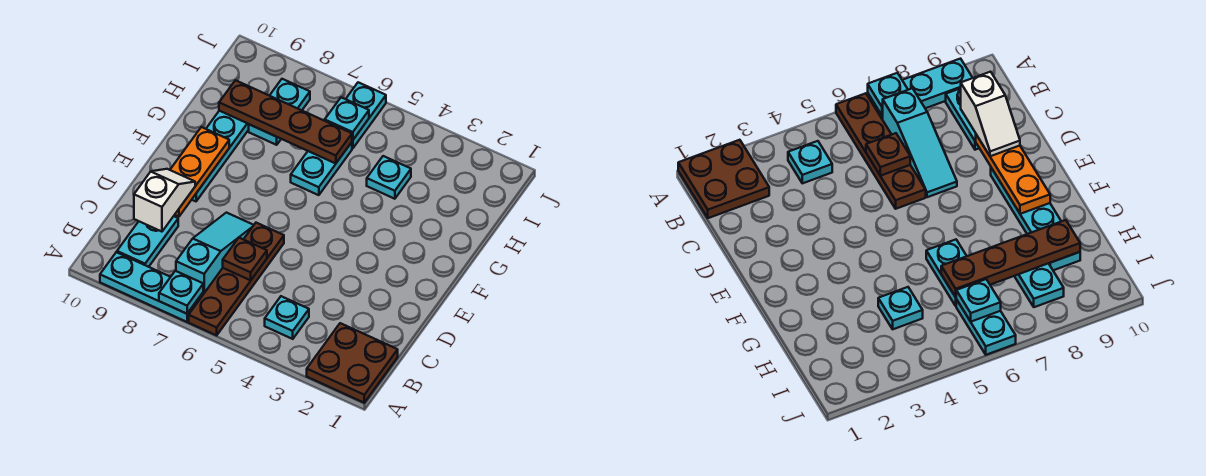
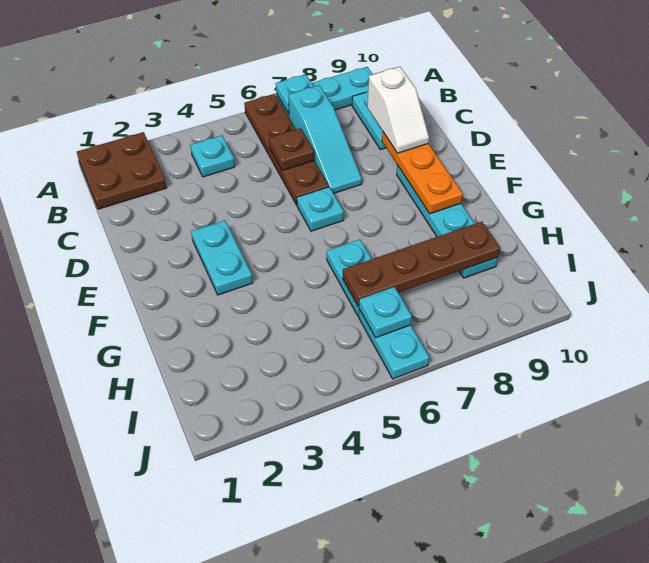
cyan 1x1 plate [367,156,411,199] -> cyan 1x1 plate moved to [297,187,344,231]
cyan 1x2 plate [249,79,310,145] -> cyan 1x2 plate moved to [191,220,253,295]

